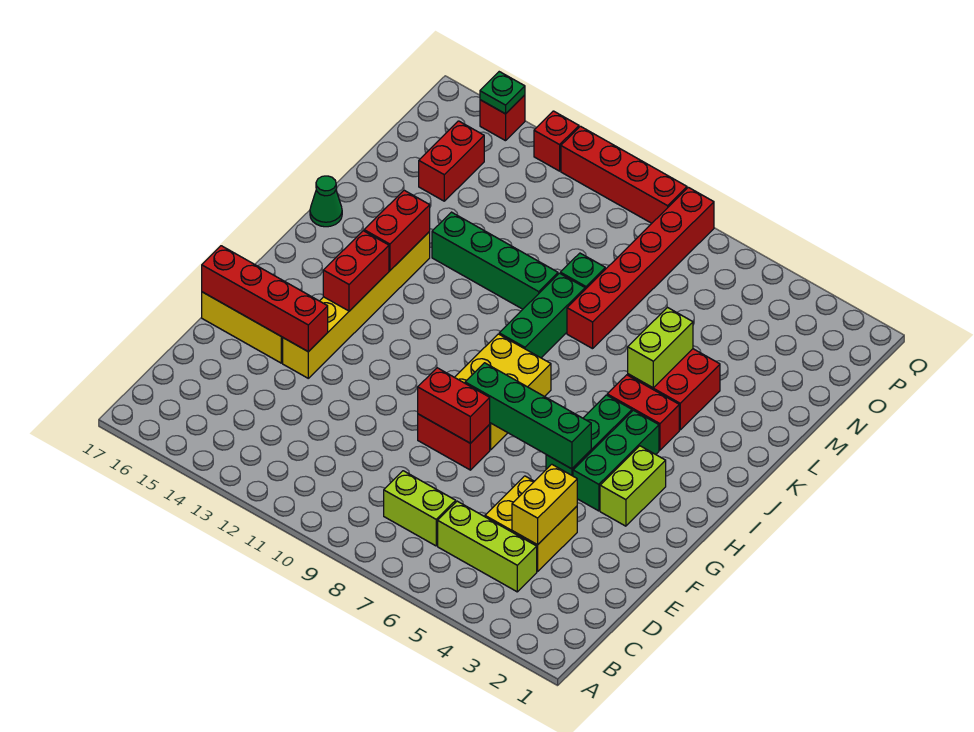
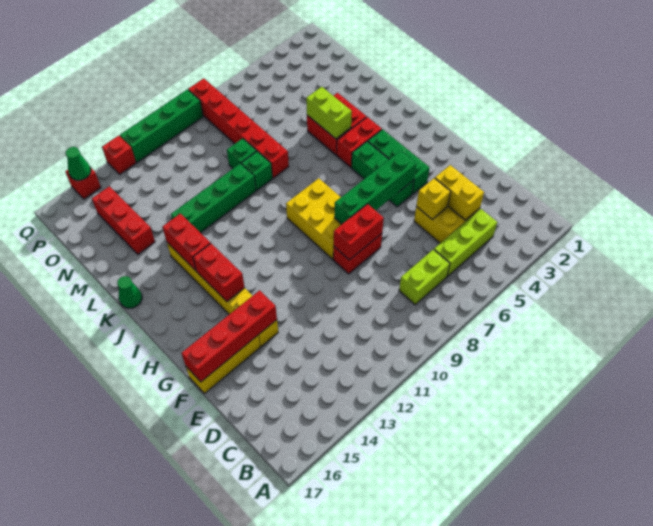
none -> yellow 1x1 brick [416,178,451,219]
lime 1x2 brick [600,446,666,526] -> none
green 1x3 brick [499,273,585,358] -> green 1x1 brick [241,151,273,190]
red 1x2 brick [419,121,484,201] -> red 1x3 brick [92,186,155,254]
red 1x4 brick [561,126,687,223] -> green 1x4 brick [120,89,203,162]
green 1x1 plate [480,72,525,114] -> green 1x1 cone [65,147,91,180]

